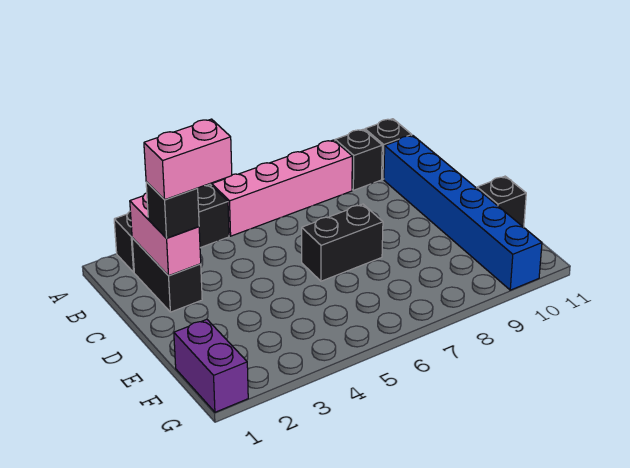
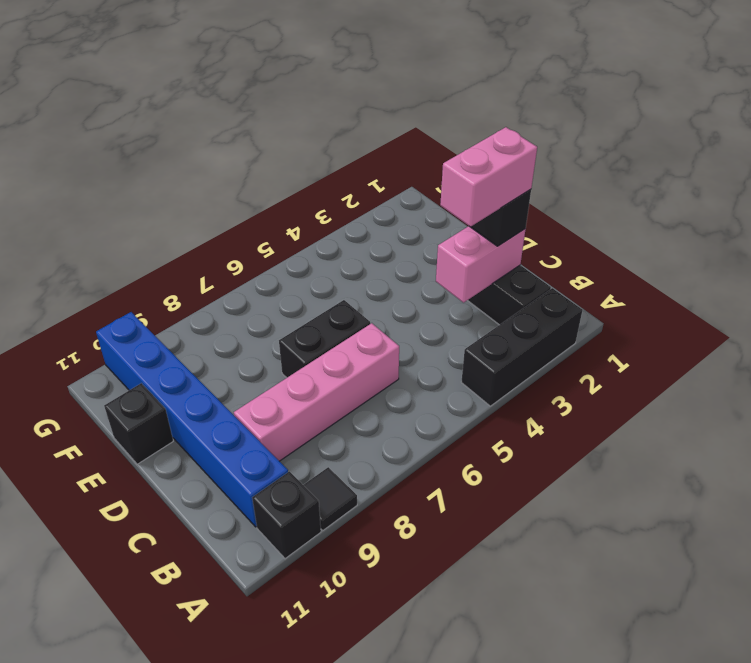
pink 1x4 brick [212,140,352,236] -> pink 1x4 brick moved to [234,323,399,461]
black 1x1 brick [335,129,382,190] -> black 1x1 tile [303,467,357,531]
pink 1x2 brick [130,193,201,276] -> pink 1x2 brick turned to [436,226,526,303]
purple 1x2 brick [174,319,248,412] -> none

